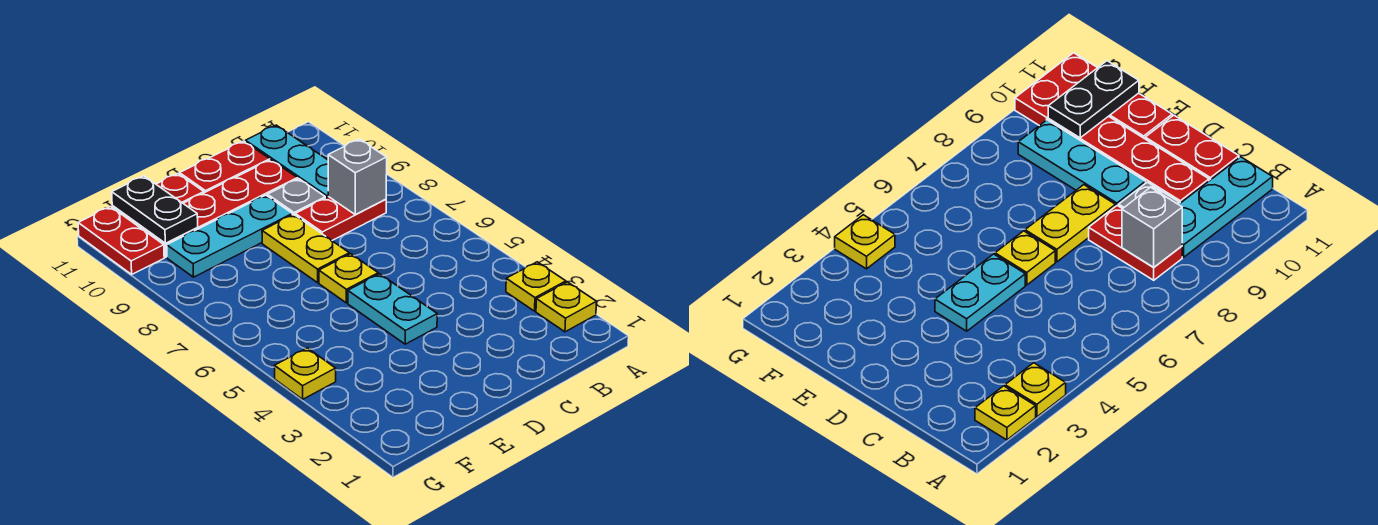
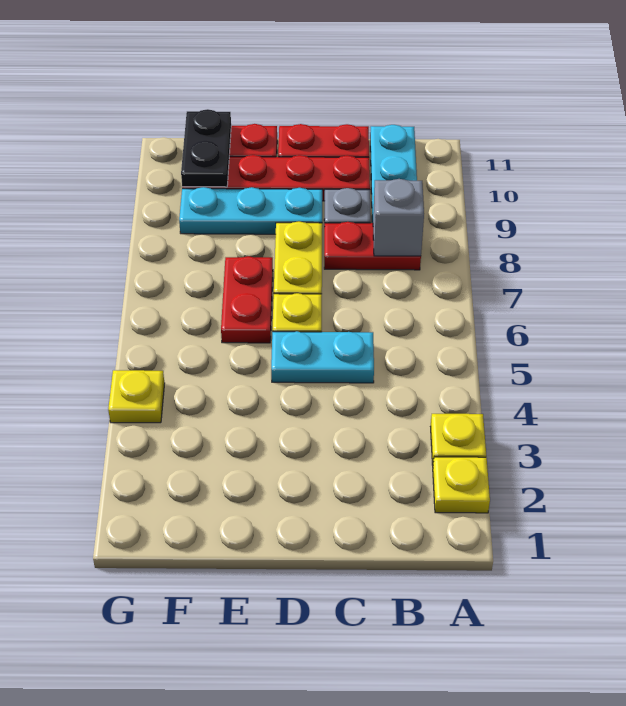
cyan 1x2 plate [348,274,437,344] -> cyan 1x2 plate turned to [271,331,374,383]
red 1x2 plate [78,207,164,274] -> red 1x2 plate moved to [221,256,273,343]

